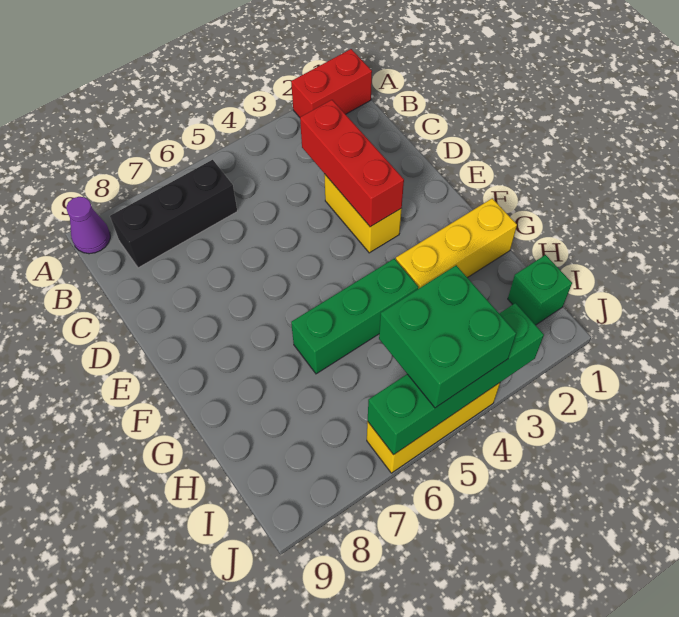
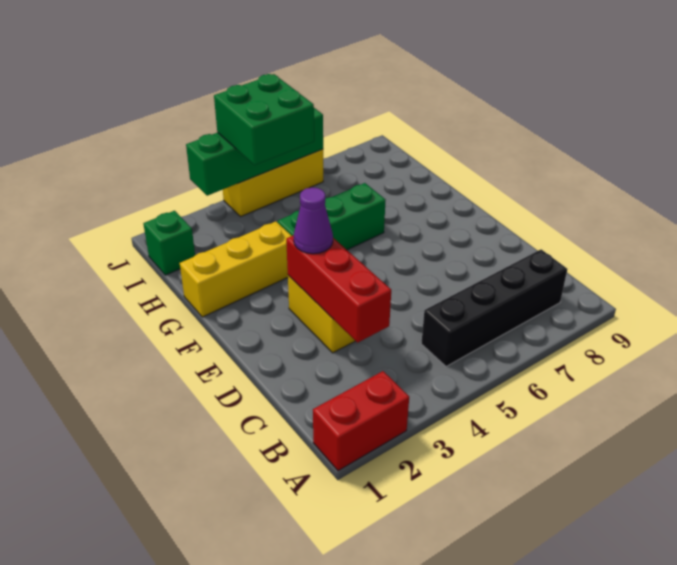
purple 1x1 cone [66,197,110,254] -> purple 1x1 cone moved to [294,187,333,254]
black 1x3 brick [110,160,237,268] -> black 1x4 brick [421,250,567,366]

